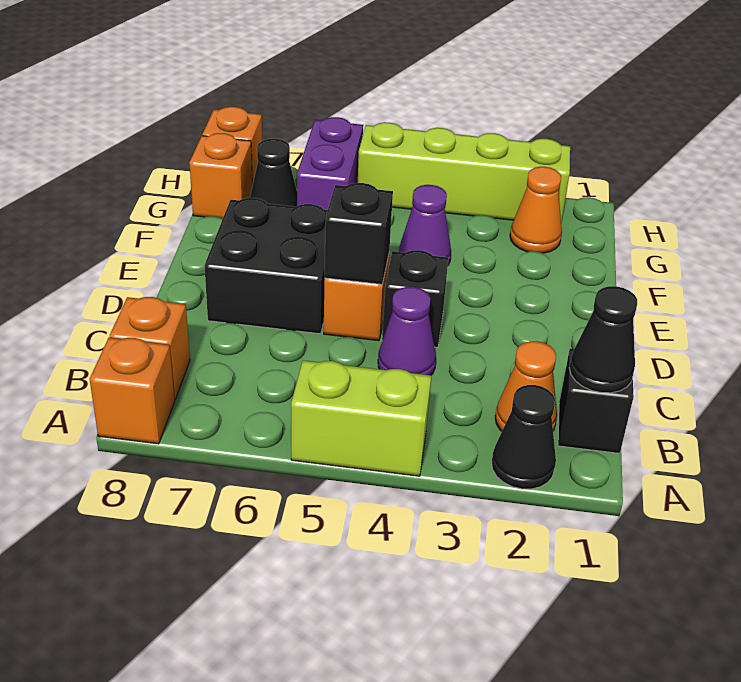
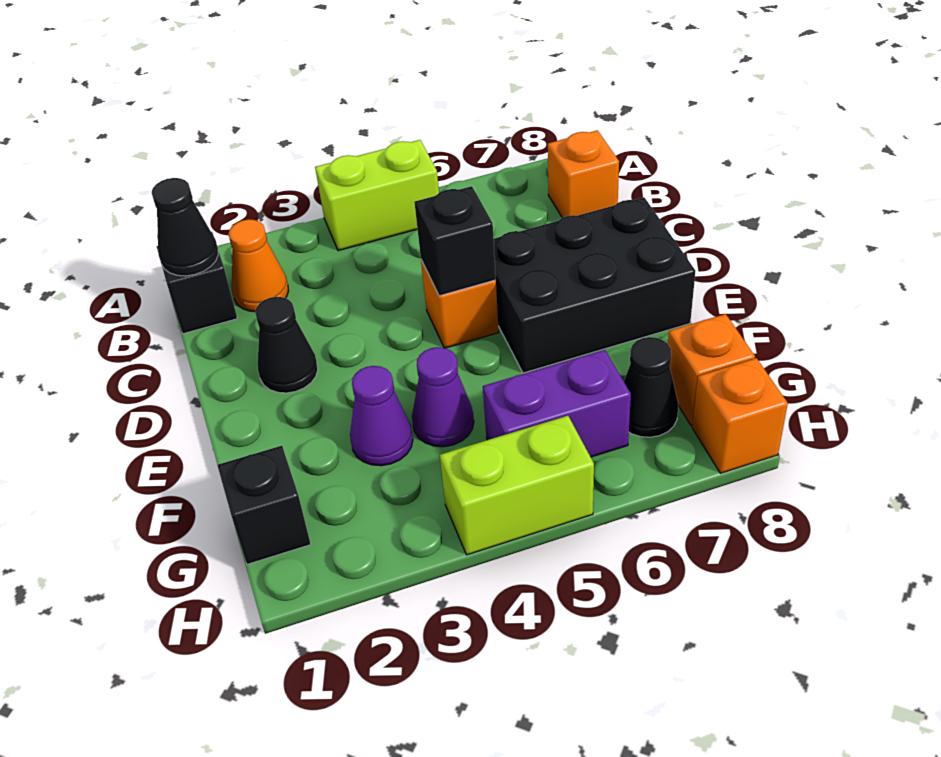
black 1x1 cone [492,385,556,489] -> black 1x1 cone moved to [255,297,318,393]
orange 1x1 brick [90,337,175,444] -> none
purple 1x1 cone [378,287,436,375] -> purple 1x1 cone moved to [350,366,413,466]
black 1x1 brick [382,250,448,347] -> black 1x1 brick moved to [217,446,311,564]
black 2x2 brick [204,198,328,334] -> black 2x3 brick [494,197,695,373]
orange 1x1 cone [510,167,562,253] -> none
purple 1x2 brick [297,117,363,210] -> purple 1x2 brick turned to [483,350,631,457]
lime 1x4 brick [358,122,570,222] -> lime 1x2 brick [440,416,594,555]

